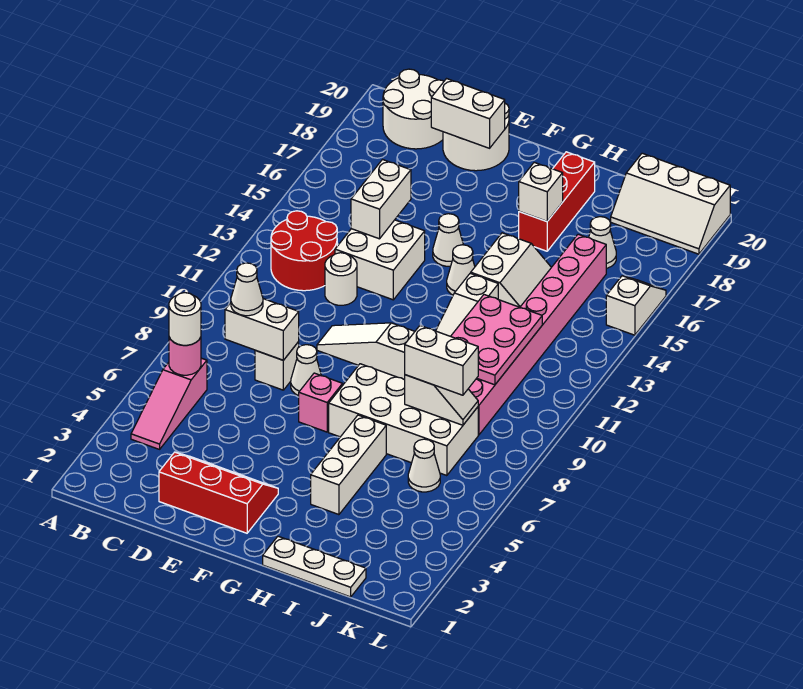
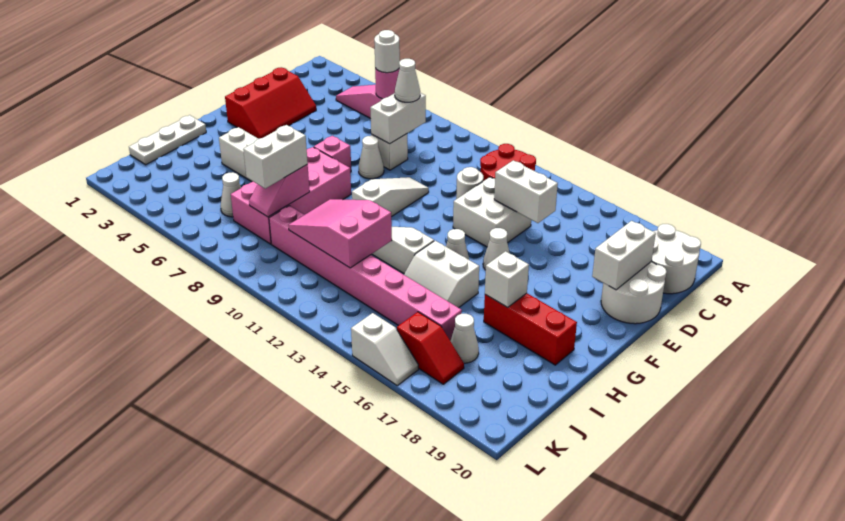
white 2x4 brick [329,364,478,476] -> pink 2x4 brick [231,147,351,244]
white 1x2 slope [405,375,478,425] -> pink 1x2 slope [249,165,310,217]
pink 2x3 plate [451,295,542,385] -> pink 2x3 slope [288,199,392,268]
white 2x3 slope [611,153,730,254] -> none
none -> red 1x2 slope [397,312,464,384]

